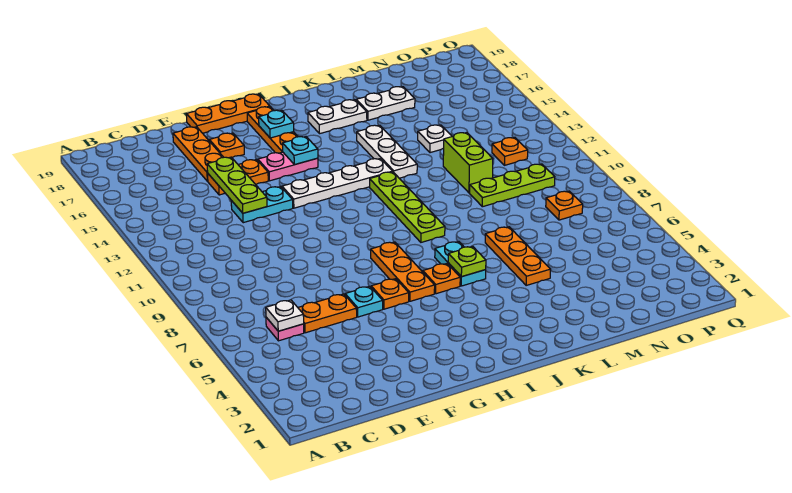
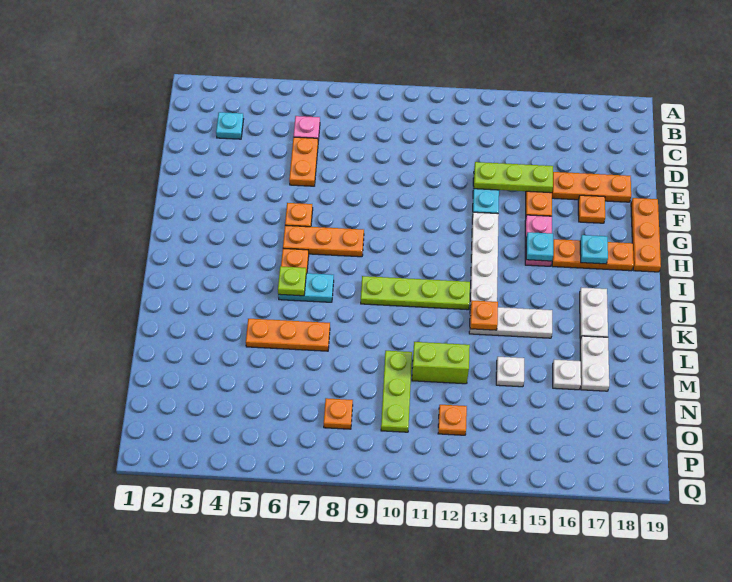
white 1x1 plate [266,300,304,331] -> white 1x1 plate moved to [553,360,581,390]
cyan 1x1 plate [345,286,383,317] -> cyan 1x1 plate moved to [216,112,244,139]
none -> orange 1x1 plate [470,301,498,330]

